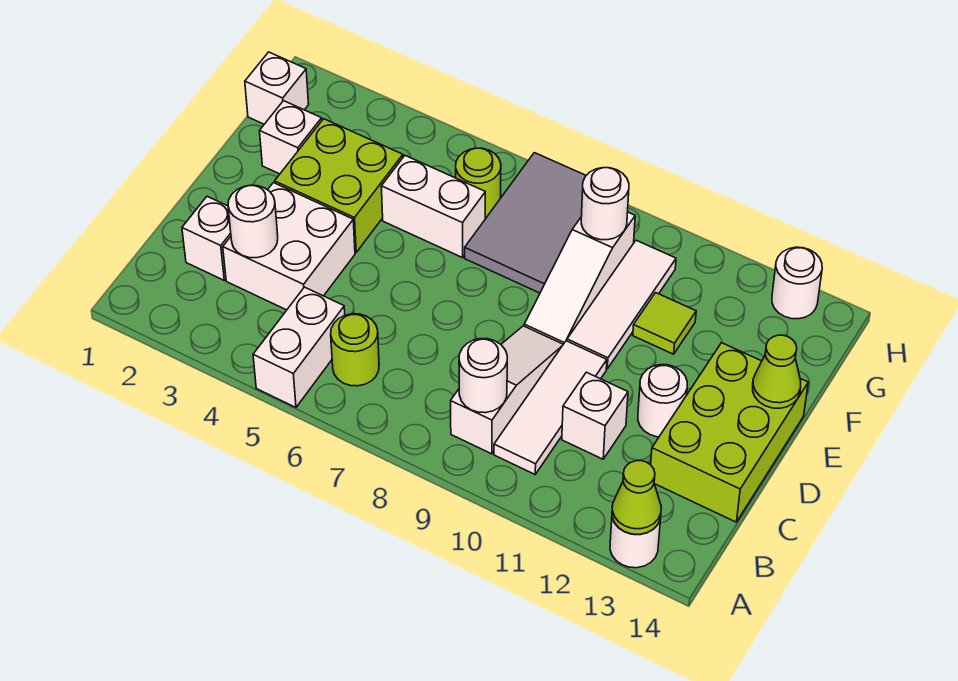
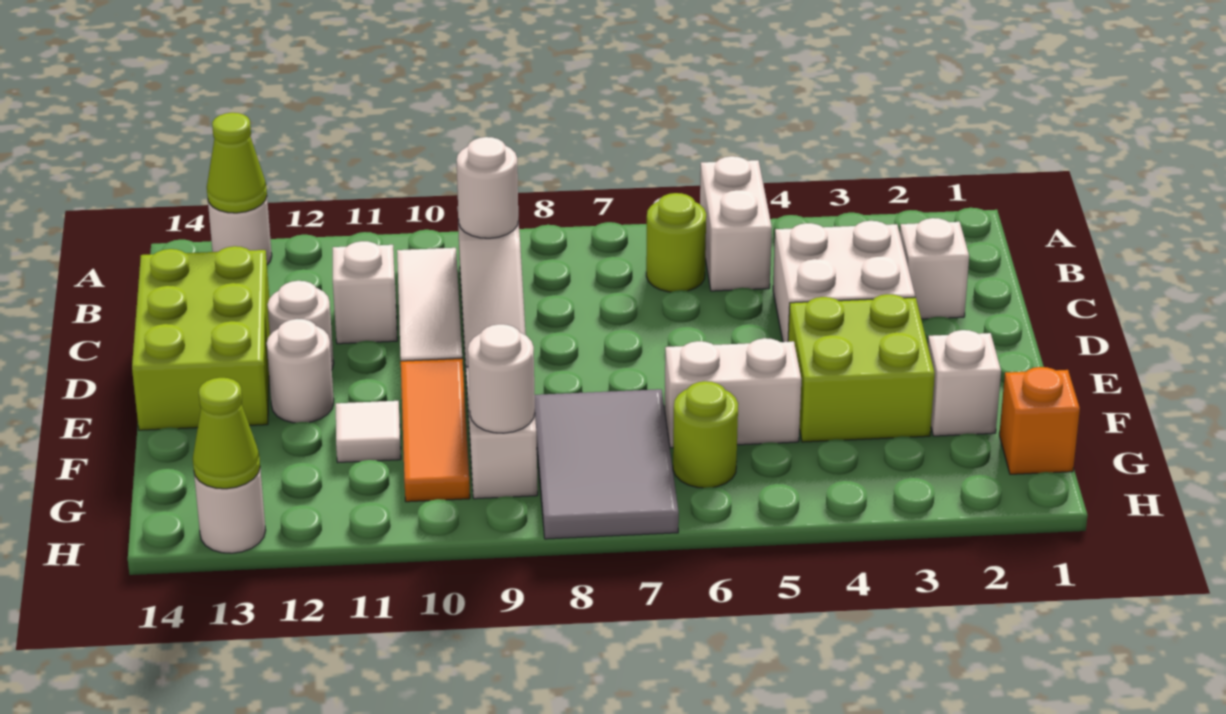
white 1x1 round brick [228,185,278,258] -> white 1x1 round brick moved to [267,319,334,423]
white 1x3 tile [567,240,676,369] -> orange 1x3 tile [401,358,470,502]
lime 1x1 cone [753,335,801,408] -> lime 1x1 cone moved to [193,378,260,489]
lime 1x1 tile [633,293,696,354] -> white 1x1 tile [336,401,401,462]
white 1x1 brick [245,52,309,124] -> orange 1x1 brick [999,367,1080,474]

